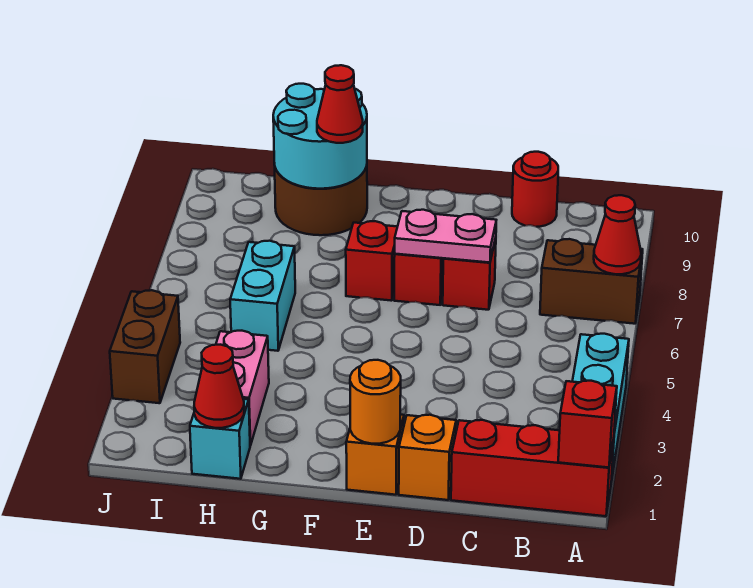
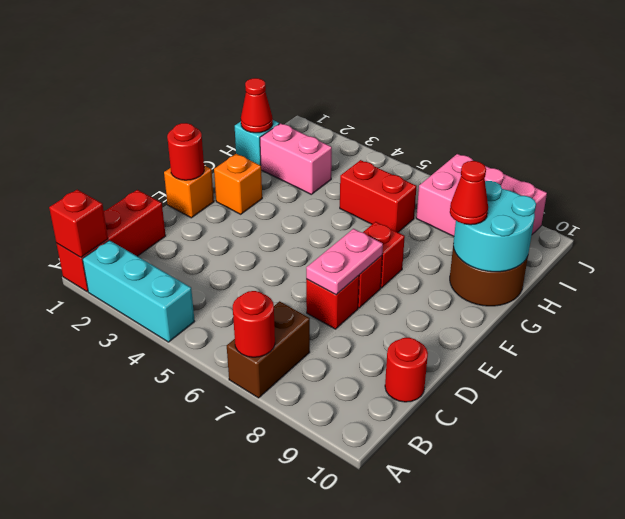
red 1x1 cone [594,195,641,274] -> red 1x1 round brick [233,291,275,357]
orange 1x1 brick [399,415,456,500] -> orange 1x1 brick moved to [214,154,262,214]
orange 1x1 round brick [350,360,401,444] -> red 1x1 round brick [167,123,204,180]
cyan 1x2 brick [230,241,295,351] -> red 1x2 brick [340,160,417,232]
none -> pink 2x3 brick [416,154,547,236]
brown 1x2 brick [110,290,180,403] -> none

